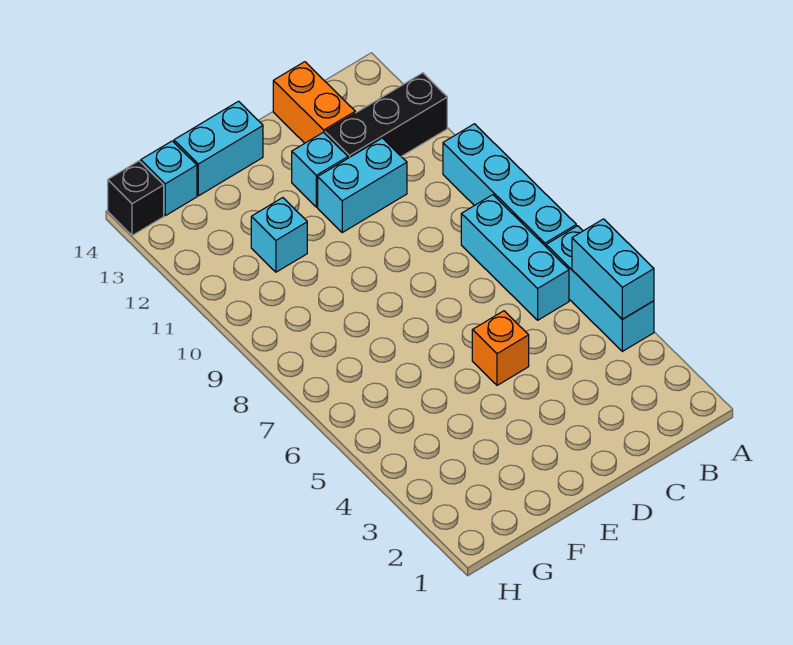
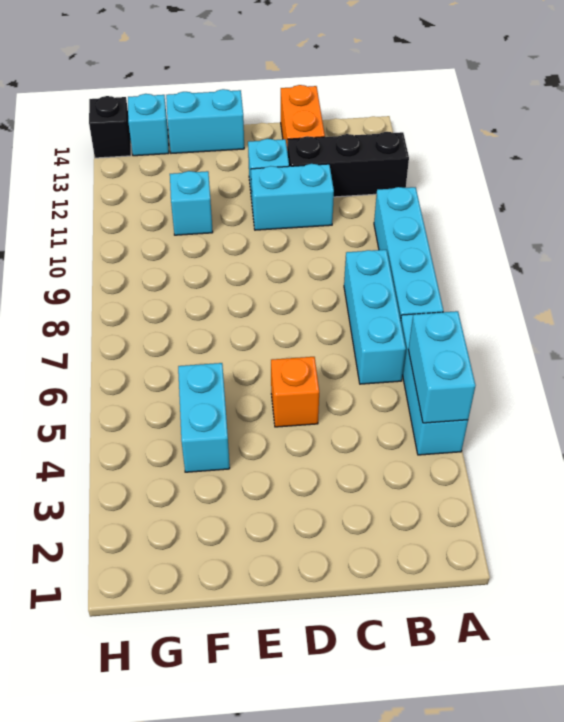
none -> cyan 1x2 brick [178,363,230,472]

